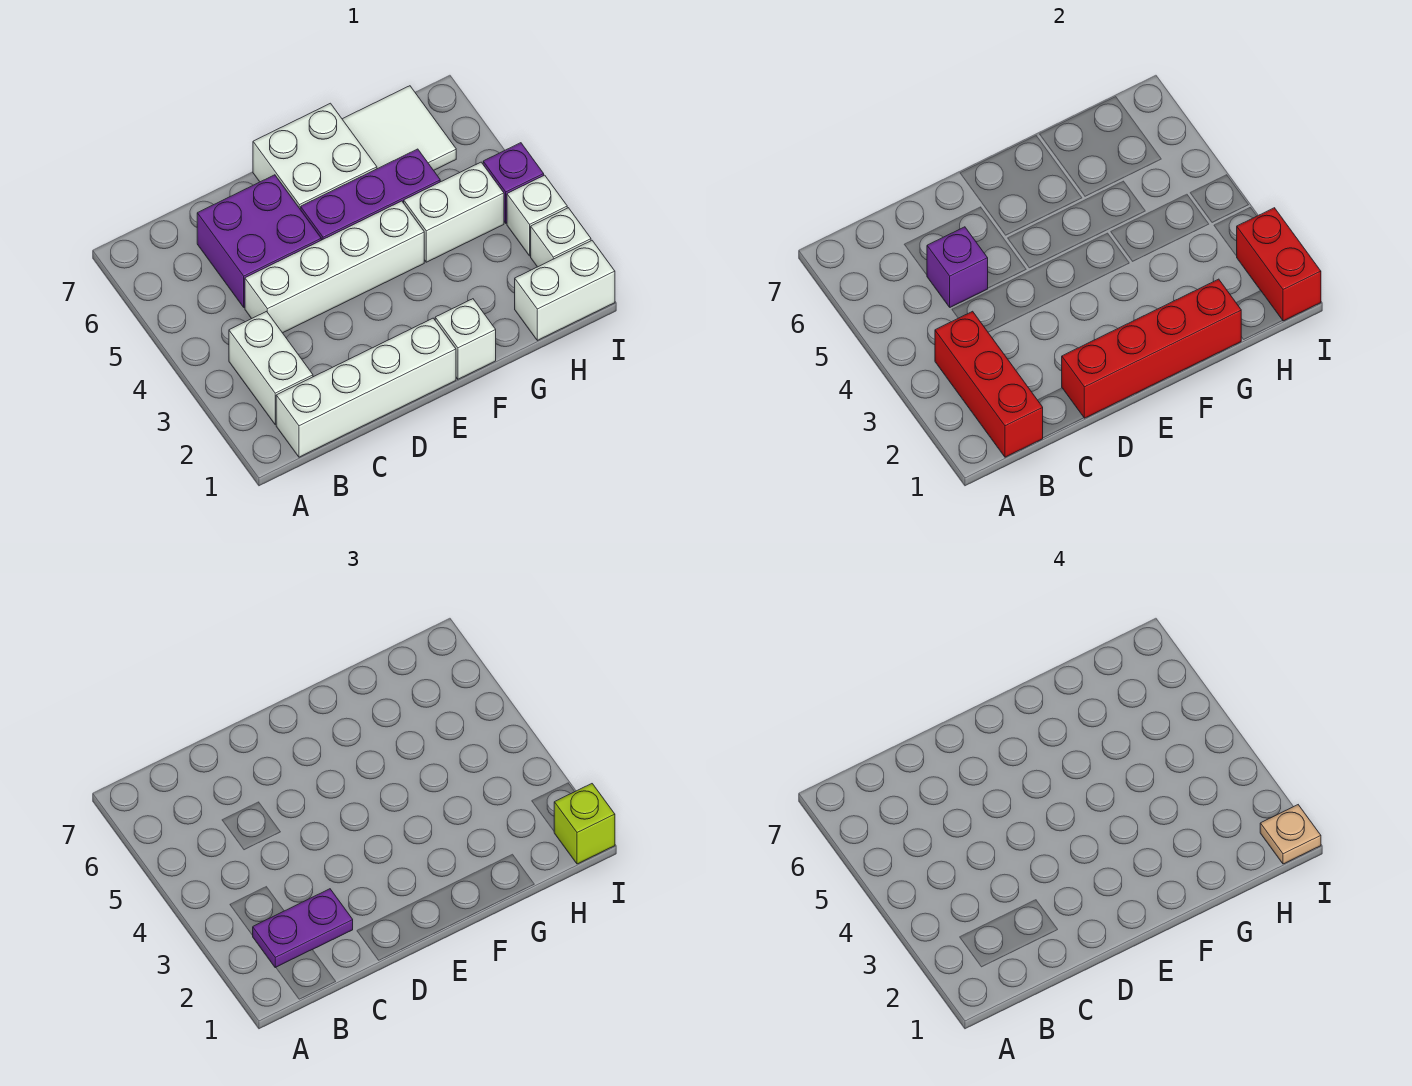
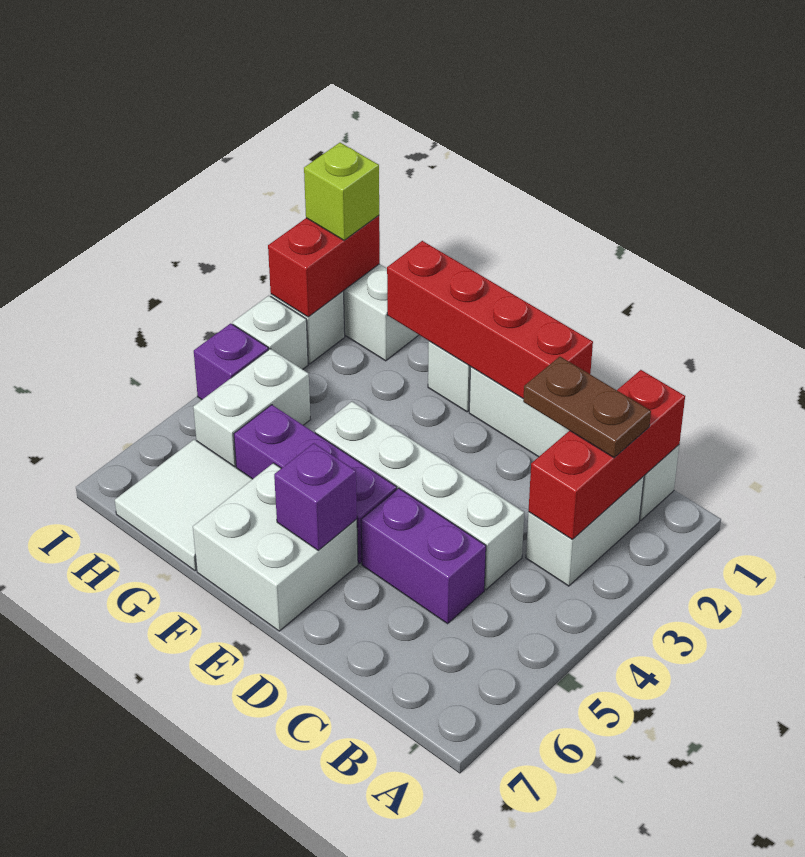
purple 1x2 plate [253,889,353,968] -> brown 1x2 plate [523,357,651,458]
purple 2x2 brick [197,175,321,307] -> purple 1x2 brick [361,488,486,624]
purple 1x1 brick [927,227,988,307] -> purple 1x1 brick moved to [274,443,357,551]
white 1x2 brick [404,162,504,262] -> white 1x2 brick turned to [193,349,311,467]
tan 1x1 plate [1260,805,1321,864] -> none

